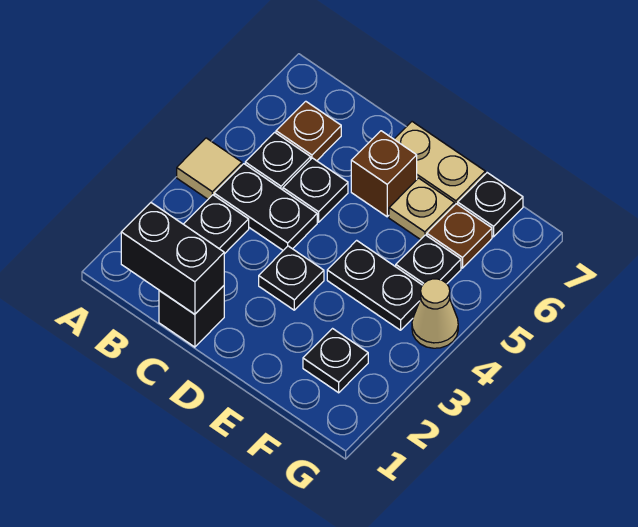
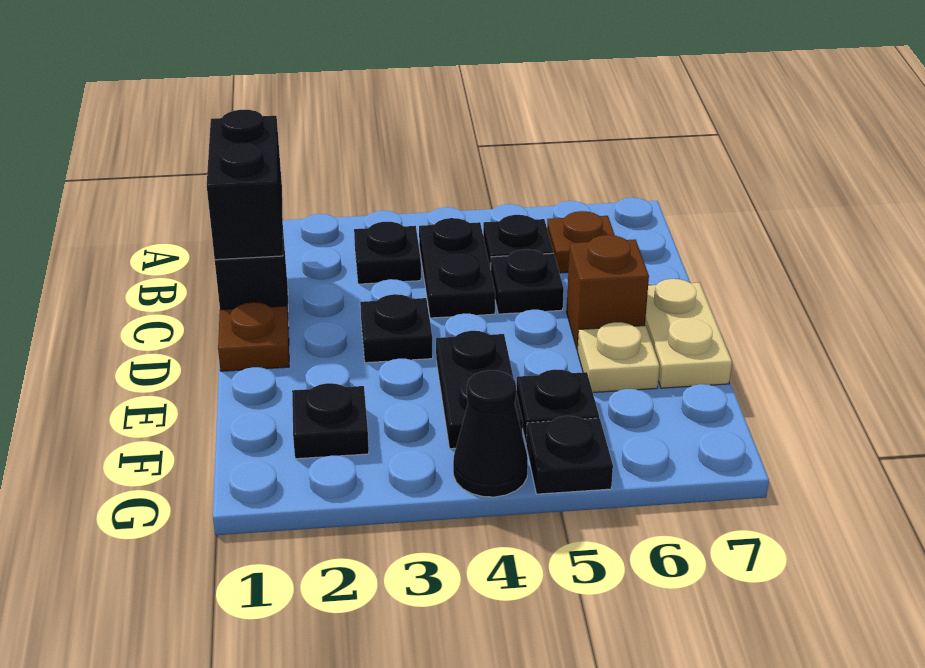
tan 1x1 tile [177,138,242,199] -> none
brown 1x1 plate [427,204,492,268] -> brown 1x1 plate moved to [218,302,289,371]
black 1x1 plate [458,173,523,237] -> black 1x1 plate moved to [526,416,613,494]
tan 1x1 cone [412,279,458,348] -> black 1x1 cone [453,370,528,497]

